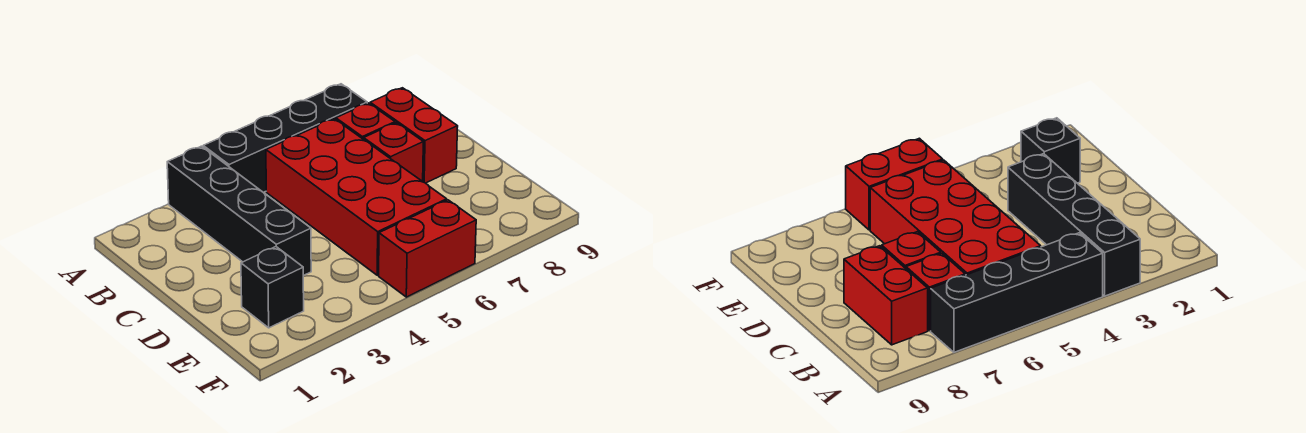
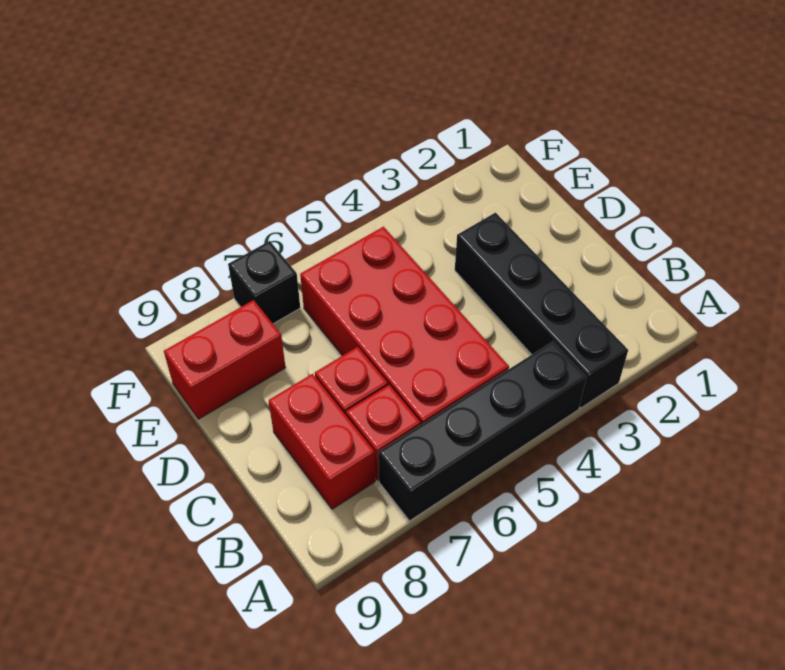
black 1x1 brick [241,247,304,328] -> black 1x1 brick moved to [228,241,300,324]
red 1x2 brick [379,200,476,297] -> red 1x2 brick moved to [164,300,286,419]

